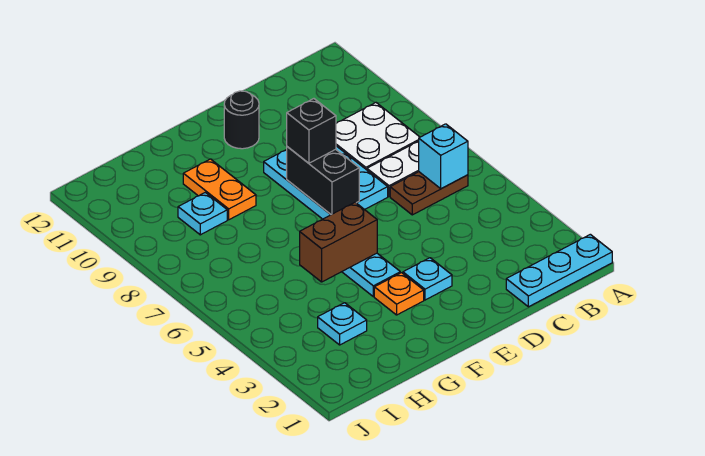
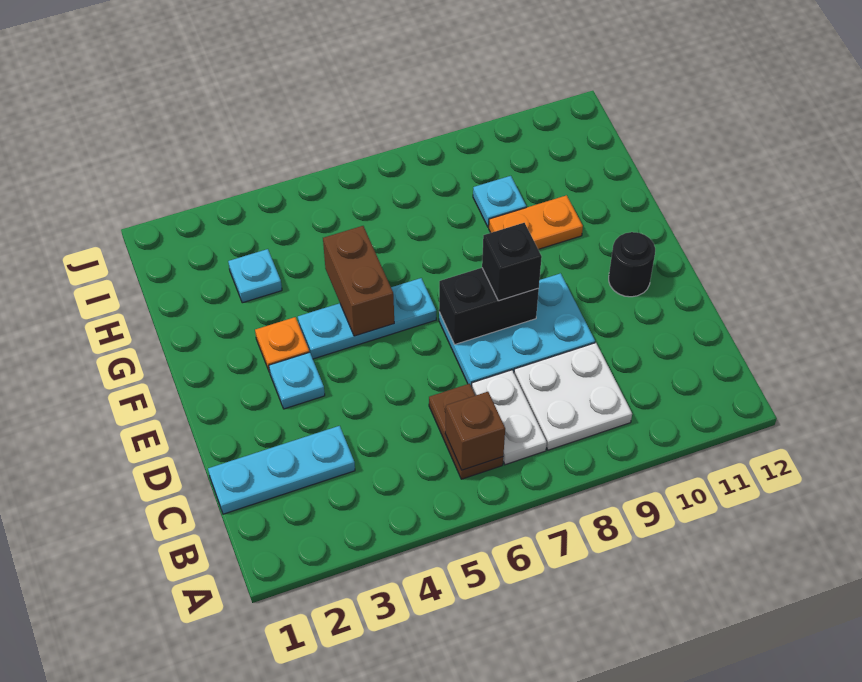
cyan 1x3 plate [506,234,612,307] -> cyan 1x3 plate turned to [208,426,355,514]
cyan 1x1 brick [419,124,468,189] -> brown 1x1 brick [445,392,505,470]

